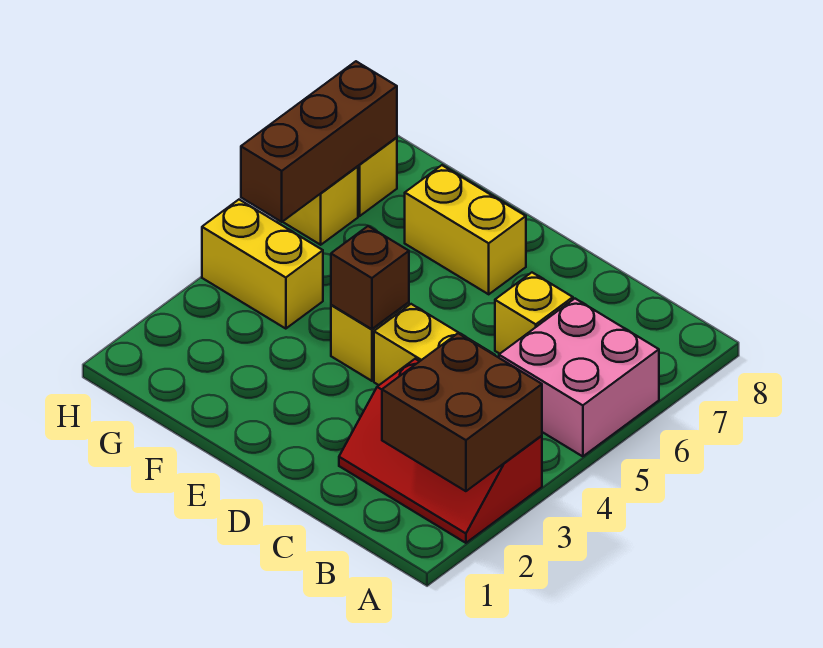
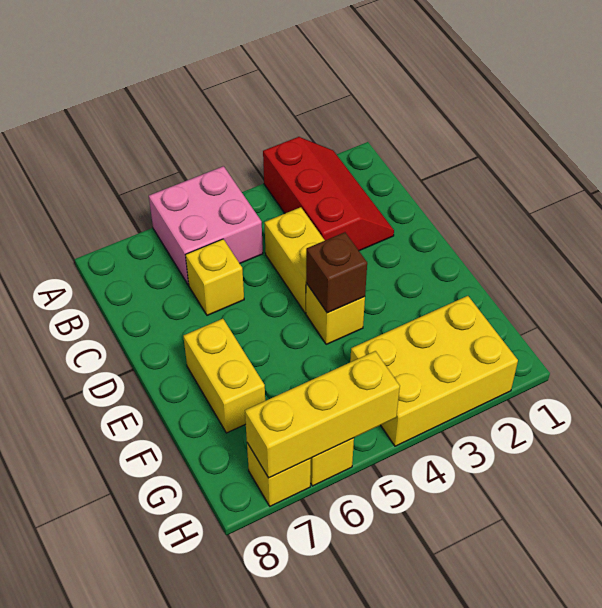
brown 2x2 brick [382,333,542,491] -> none
yellow 1x2 brick [202,200,323,329] -> yellow 2x3 brick [350,296,518,446]
brown 1x3 brick [241,61,397,222] -> yellow 1x3 brick [245,351,400,478]

